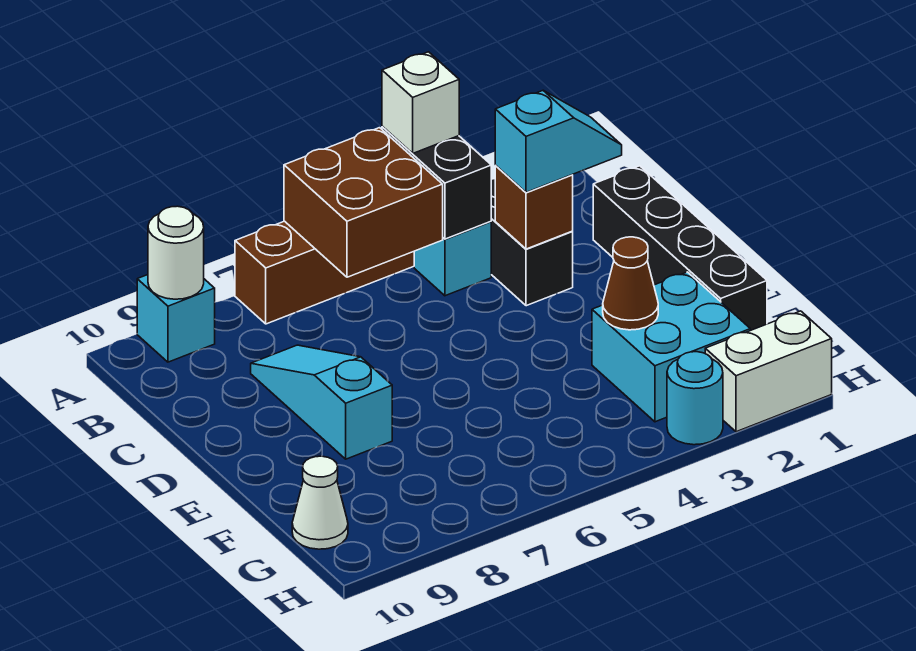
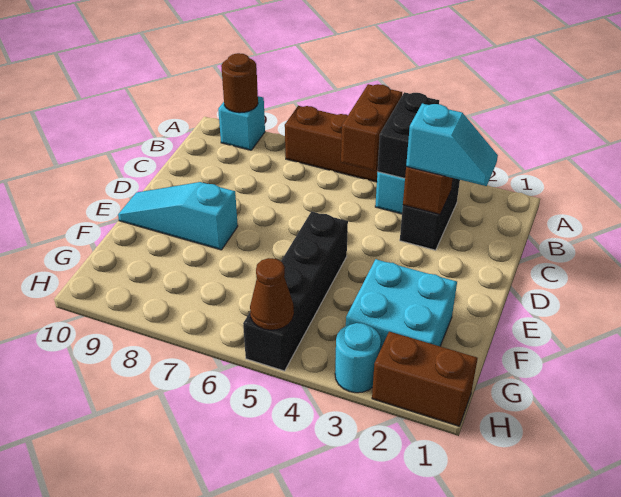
white 1x1 brick [382,52,459,154] -> none
brown 2x2 brick [284,128,443,277] -> brown 1x2 brick [341,84,402,171]
white 1x1 round brick [148,206,204,299] -> brown 1x1 round brick [221,53,258,113]
black 1x4 brick [593,166,767,330] -> black 1x4 brick moved to [243,212,348,371]
cyan 1x3 slope [251,345,392,459] -> cyan 1x3 slope turned to [118,182,238,250]
brown 1x1 cone [603,237,658,330] -> brown 1x1 cone moved to [250,258,294,330]
white 1x1 cone [292,456,348,549] -> none
white 1x2 brick [705,311,832,432] -> brown 1x2 brick [372,332,478,426]

